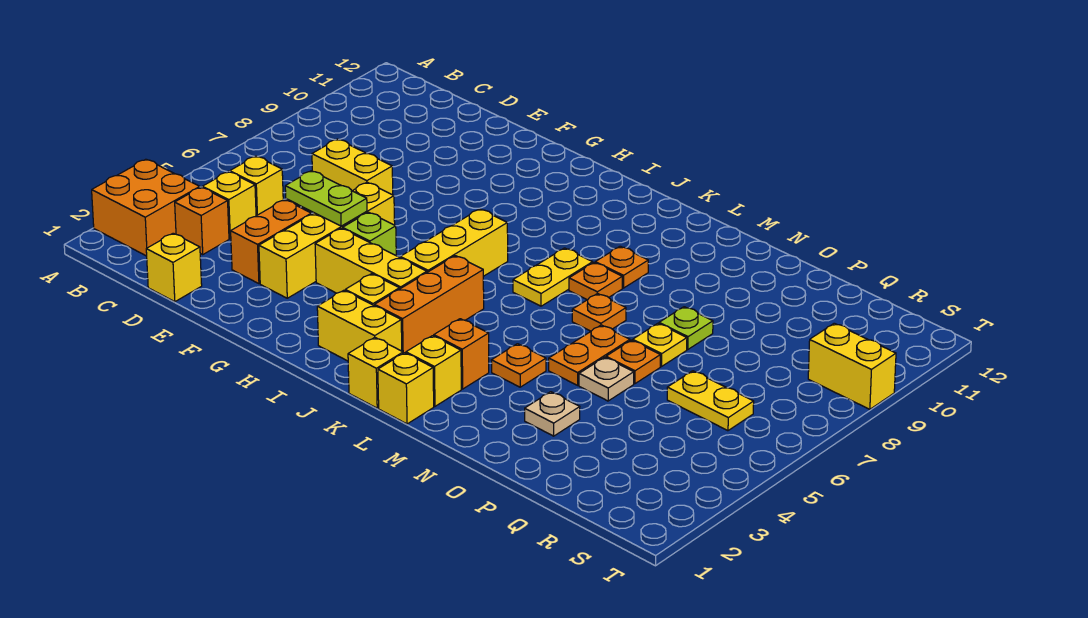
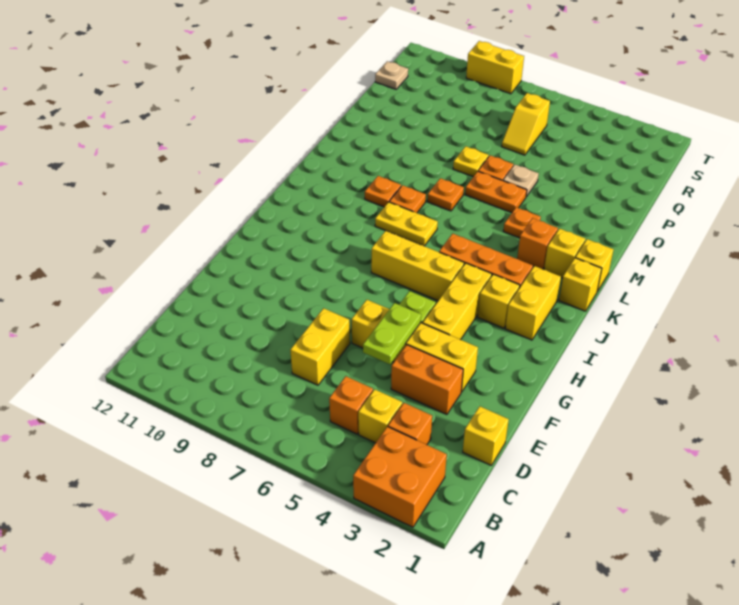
yellow 1x1 brick [230,156,283,216] -> orange 1x1 brick [329,376,373,434]
tan 1x1 plate [525,392,580,436] -> tan 1x1 plate moved to [375,61,408,89]
lime 1x1 plate [659,307,713,350] -> none
yellow 1x2 plate [667,371,754,431] -> yellow 1x2 slope [502,93,550,155]
yellow 1x2 brick [808,323,896,409] -> yellow 1x2 brick turned to [466,41,524,94]

